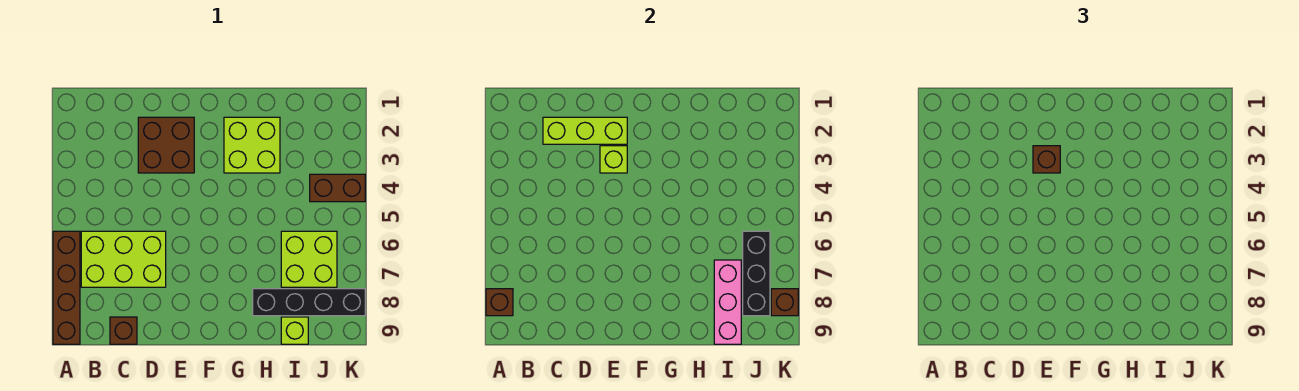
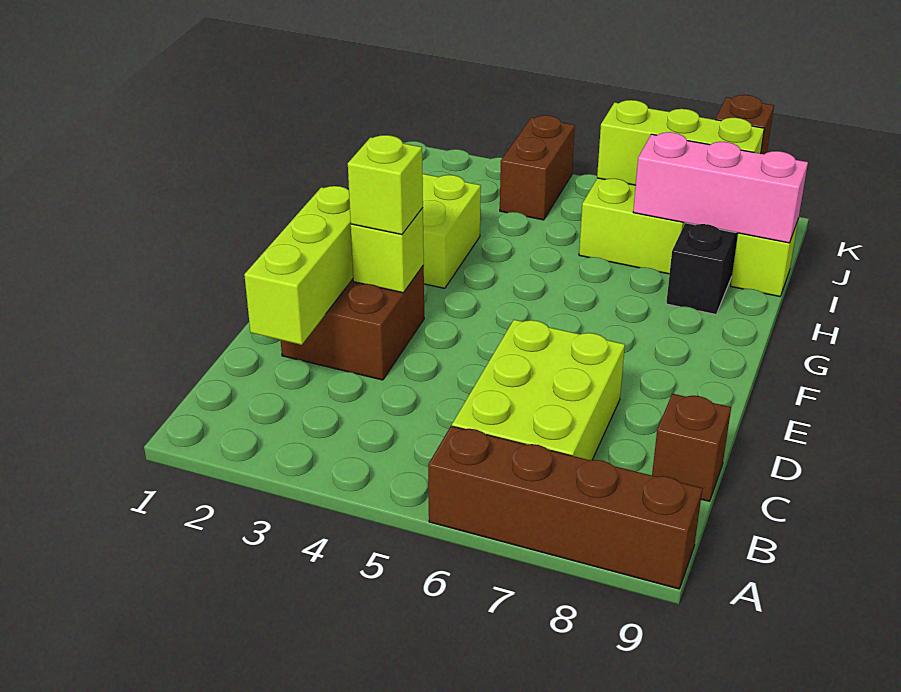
brown 1x1 brick [486,289,513,316] -> none
brown 1x1 brick [1033,146,1060,173] -> lime 1x1 brick [348,135,423,235]
black 1x3 brick [743,231,770,316] -> lime 1x3 brick [597,100,764,185]

